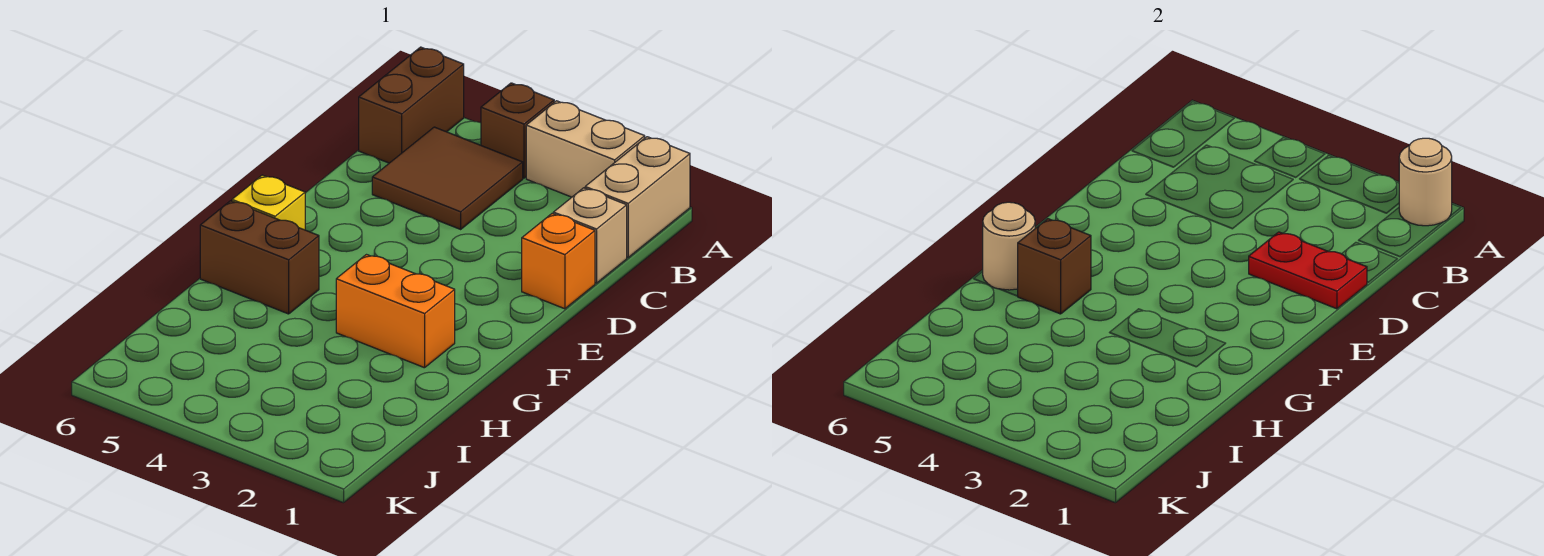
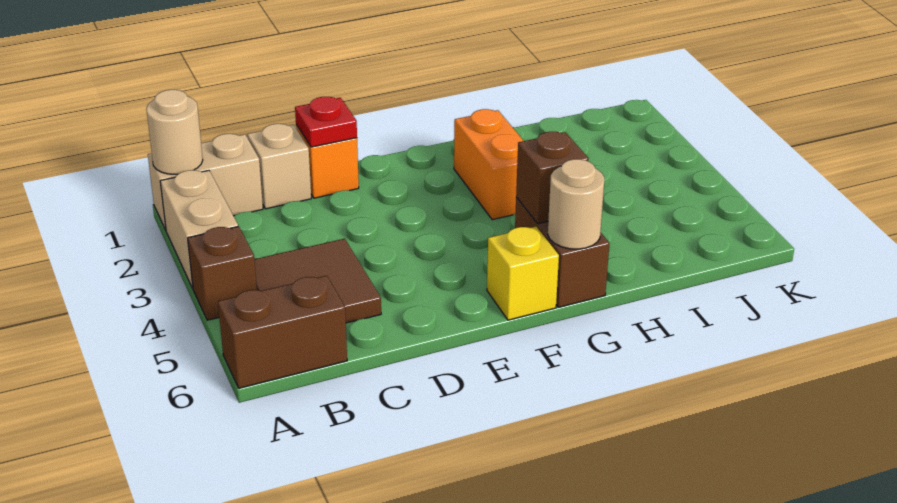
red 1x2 plate [1249,232,1367,309] -> red 1x1 plate [295,97,357,147]

